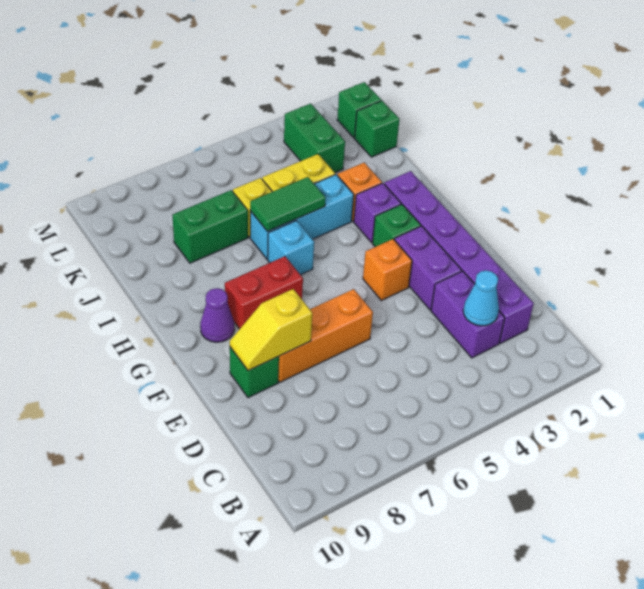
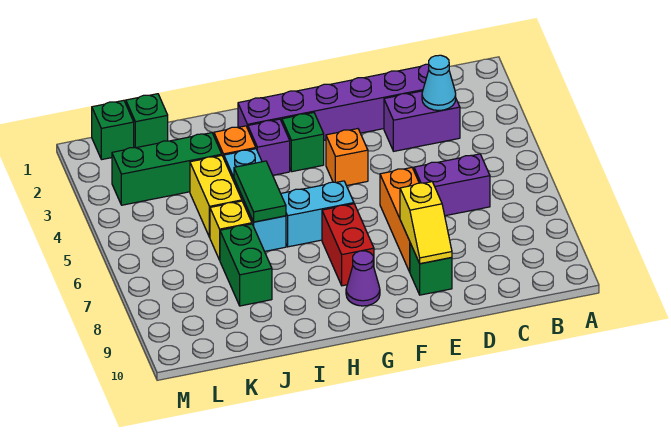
purple 1x2 brick [394,226,462,310] -> purple 1x2 brick moved to [414,154,490,216]
cyan 1x1 brick [268,221,314,275] -> cyan 1x2 brick [281,181,354,247]
green 1x2 brick [284,104,345,173] -> green 1x3 brick [112,133,222,205]

